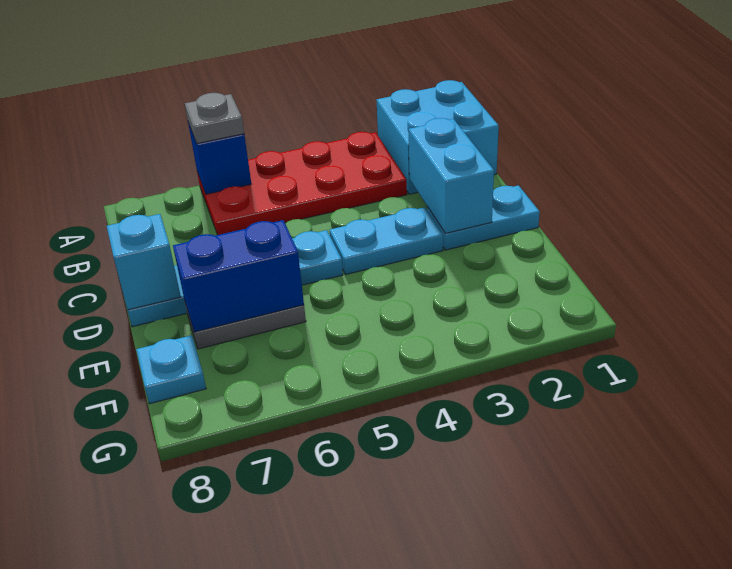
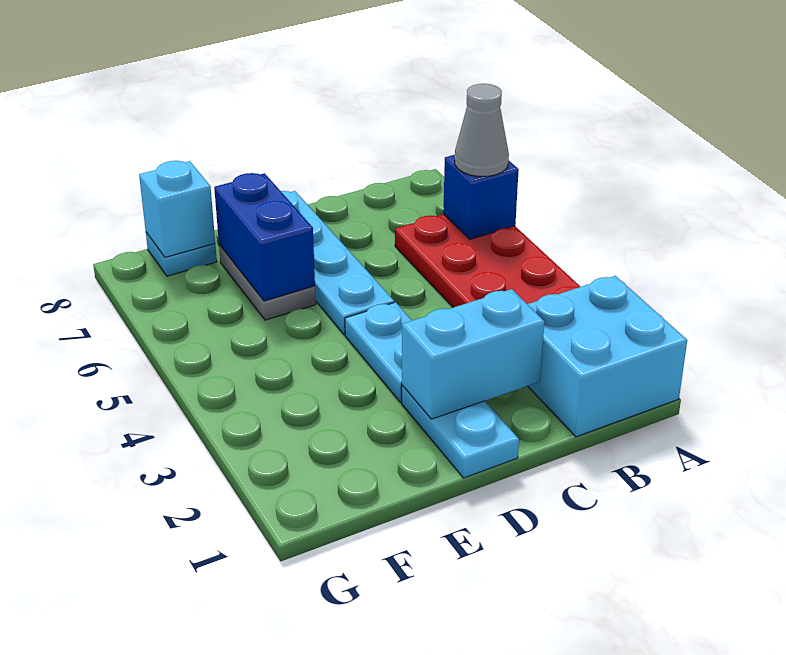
grey 1x1 plate [185,93,244,144] -> grey 1x1 cone [455,84,509,177]
cyan 1x1 brick [107,214,181,310] -> cyan 1x1 brick moved to [139,161,215,257]

